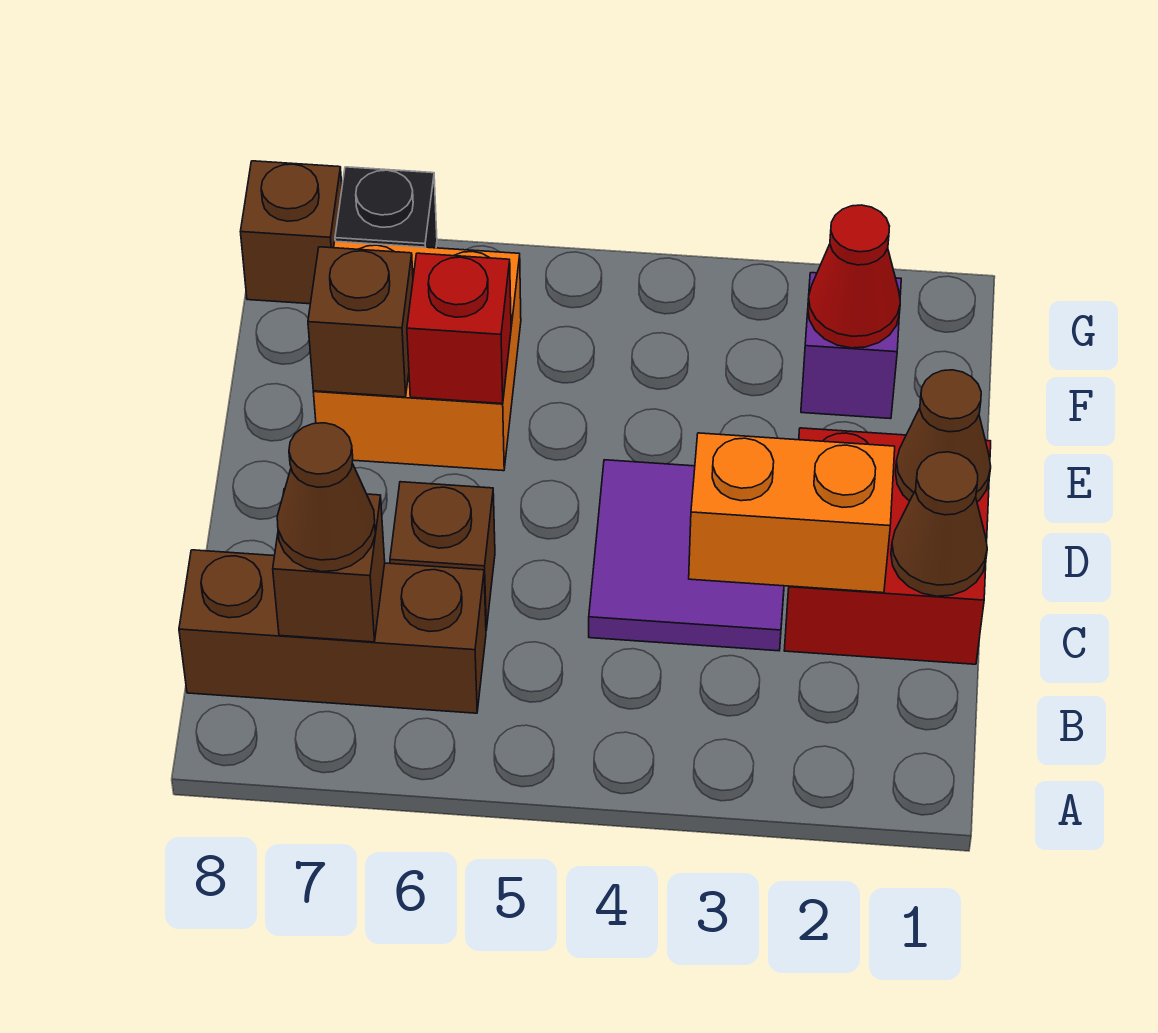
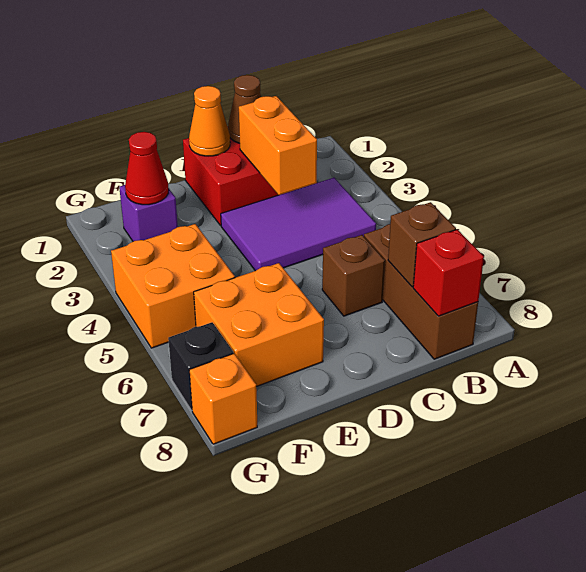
brown 1x1 cone [277,423,375,572] -> none
purple 2x2 tile [589,460,784,651] -> purple 2x3 tile [221,178,376,271]
brown 1x1 cone [895,370,991,502] -> orange 1x1 cone [189,86,230,156]
red 1x1 brick [407,253,511,404] -> red 1x1 brick moved to [413,229,484,316]
brown 1x1 brick [308,247,413,397] -> none
none -> orange 2x2 brick [111,224,235,348]
brown 1x1 brick [241,161,342,304] -> orange 1x1 brick [189,353,257,444]

